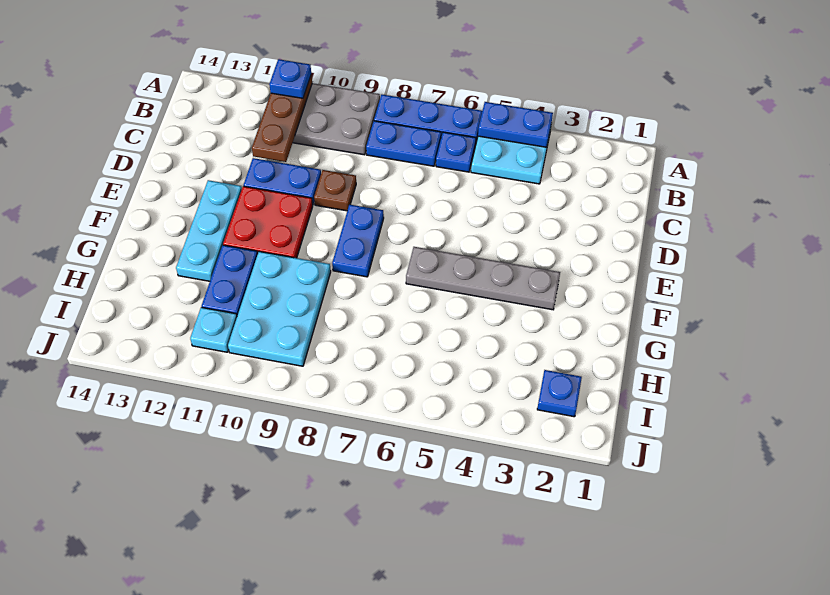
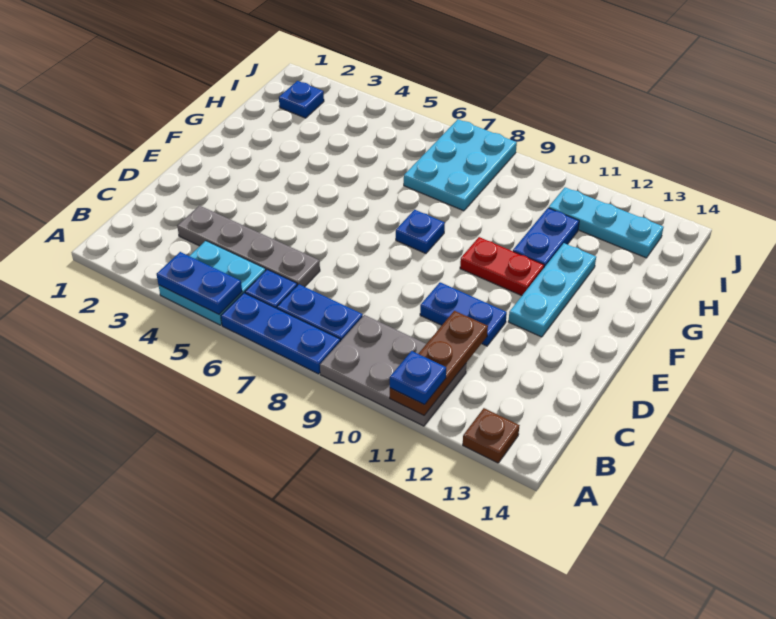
brown 1x1 plate [314,170,356,211] -> brown 1x1 plate moved to [463,408,520,463]
blue 1x2 plate [332,205,384,277] -> blue 1x1 plate [396,210,445,253]
red 2x2 plate [223,186,313,258] -> red 1x2 plate [460,237,544,296]
grey 1x4 plate [406,247,560,310] -> grey 1x4 plate moved to [177,205,320,287]
cyan 2x3 plate [228,252,331,366] -> cyan 2x3 plate moved to [404,119,517,211]
cyan 1x1 plate [190,307,237,352] -> cyan 1x3 plate [549,187,664,258]

